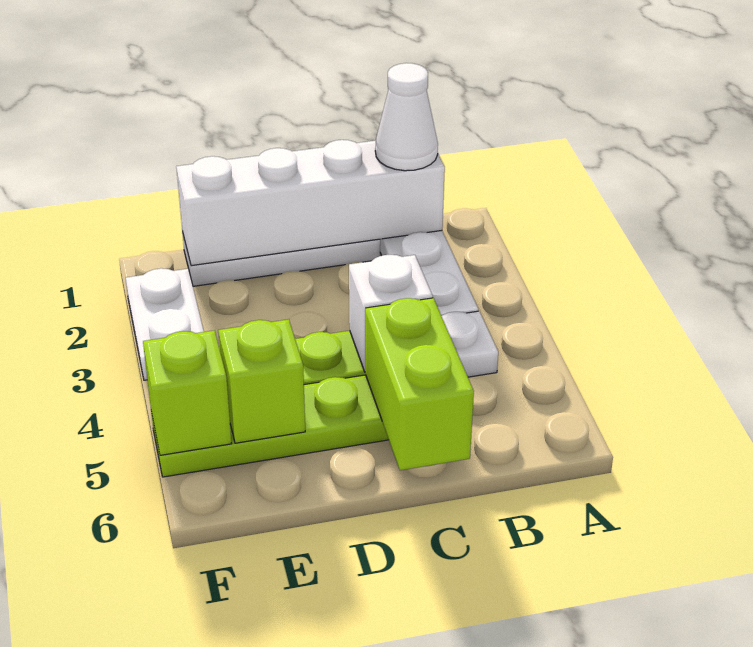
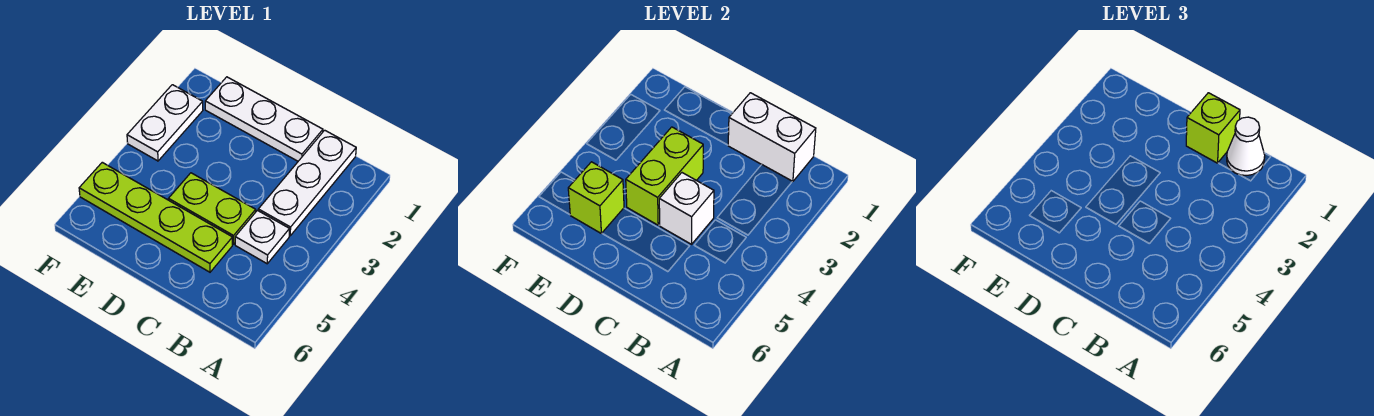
white 1x4 brick [176,140,445,266] -> white 1x2 brick [728,93,816,182]
lime 1x2 brick [365,298,474,470] -> lime 1x2 brick moved to [626,127,703,225]
lime 1x1 brick [143,331,232,455] -> lime 1x1 brick moved to [1186,93,1240,163]

